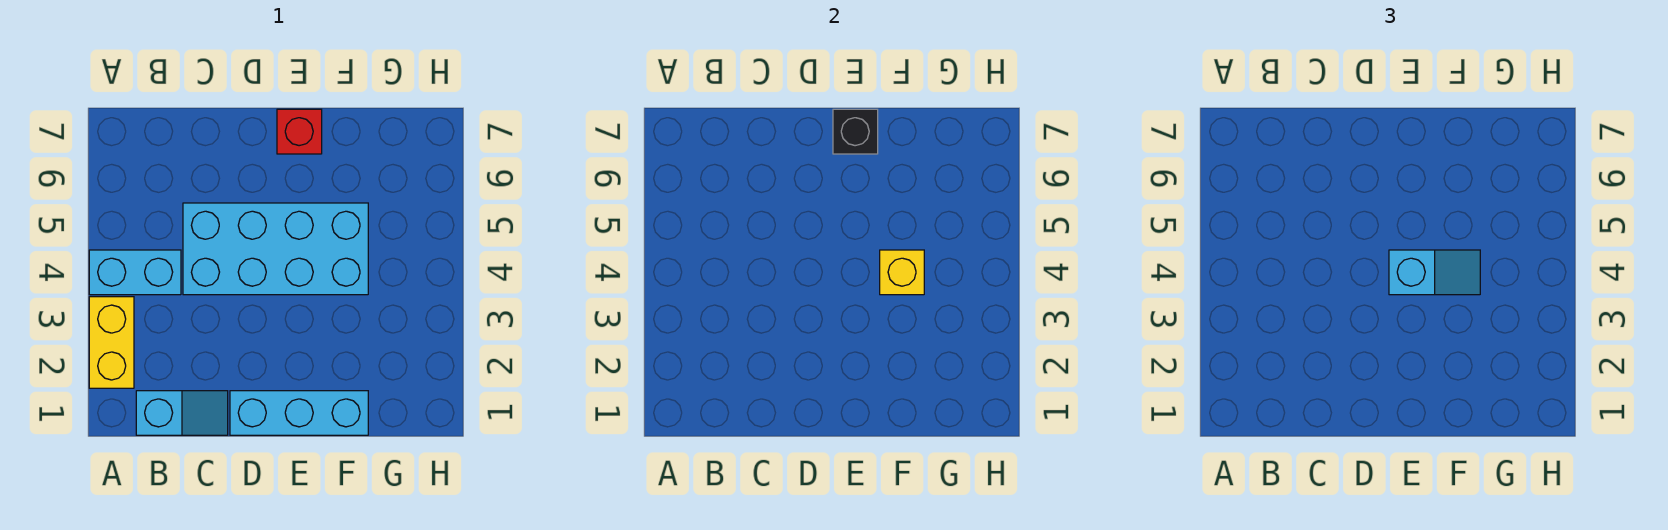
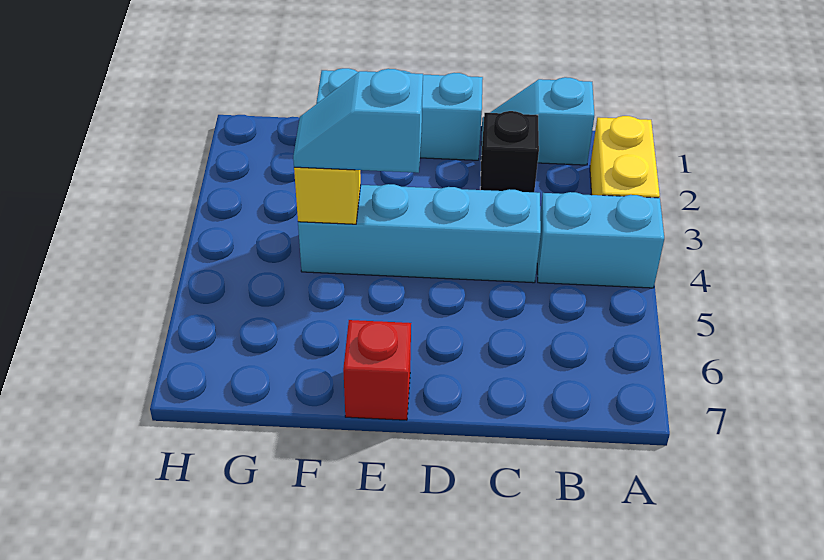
cyan 2x4 brick [183,203,368,295] -> cyan 1x4 brick [298,184,541,283]
black 1x1 brick [833,109,878,154] -> black 1x1 brick moved to [480,111,539,192]

